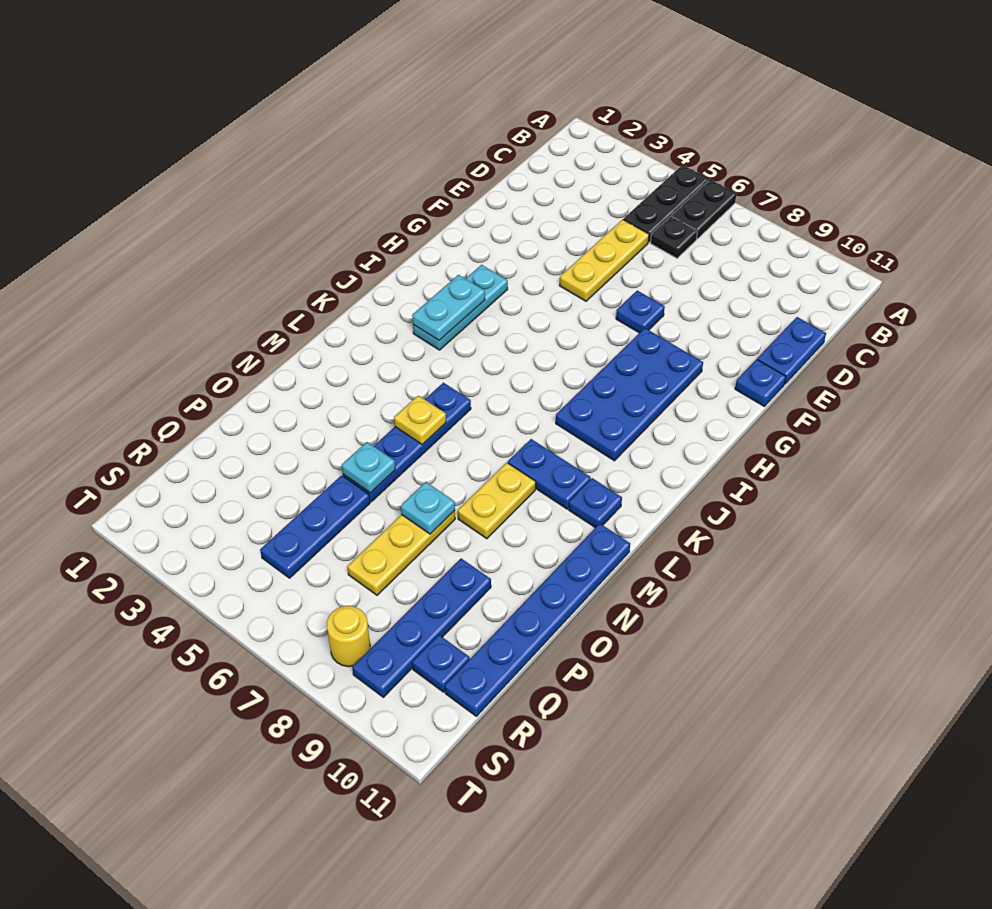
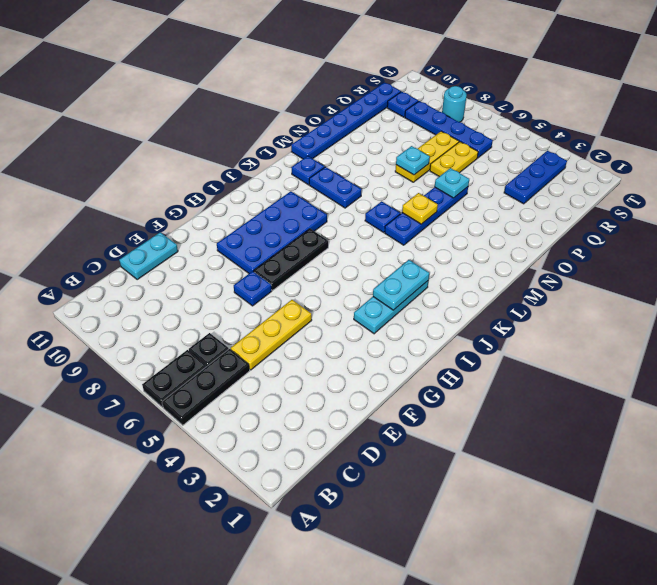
blue 1x2 plate [757,317,826,384] -> cyan 1x2 plate [119,232,178,280]
blue 1x1 plate [735,359,786,406] -> blue 1x1 plate moved to [365,201,400,232]
none -> black 1x3 plate [254,229,328,290]
yellow 1x2 plate [458,463,536,539] -> yellow 1x2 plate moved to [430,142,478,176]
blue 1x3 plate [260,475,370,578] -> blue 1x3 plate moved to [504,151,567,204]
blue 1x4 plate [352,558,491,697] -> blue 1x4 plate turned to [405,101,493,158]
yellow 1x1 round brick [327,606,370,667] -> cyan 1x1 round brick [442,86,467,122]

